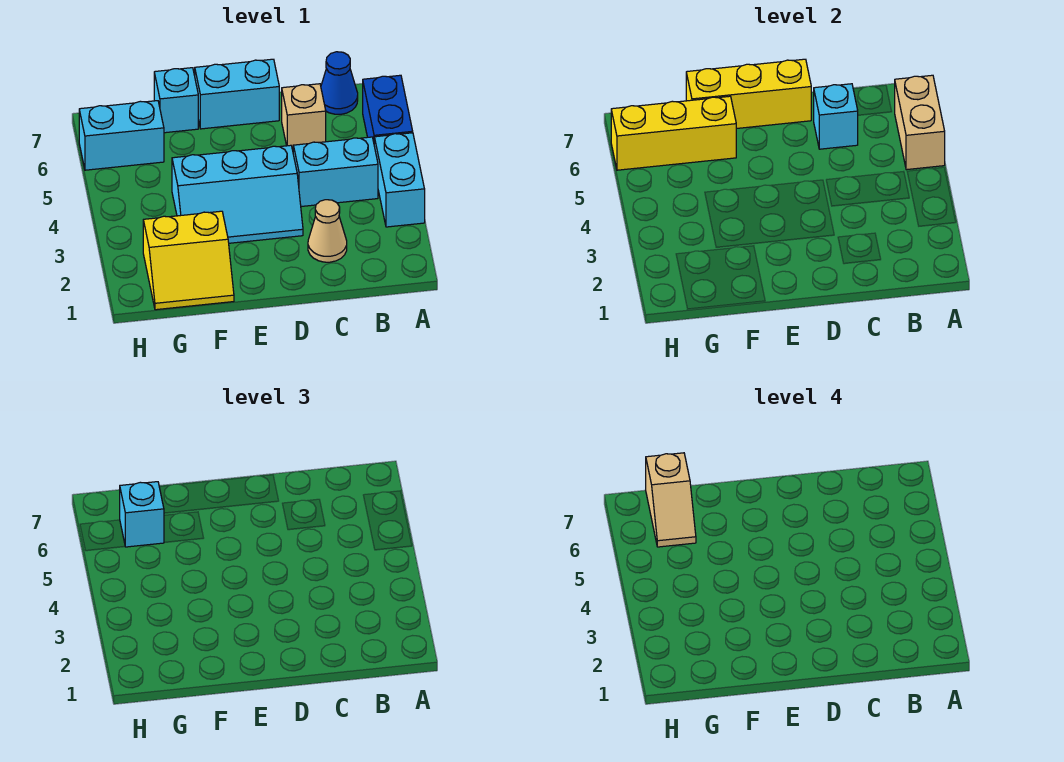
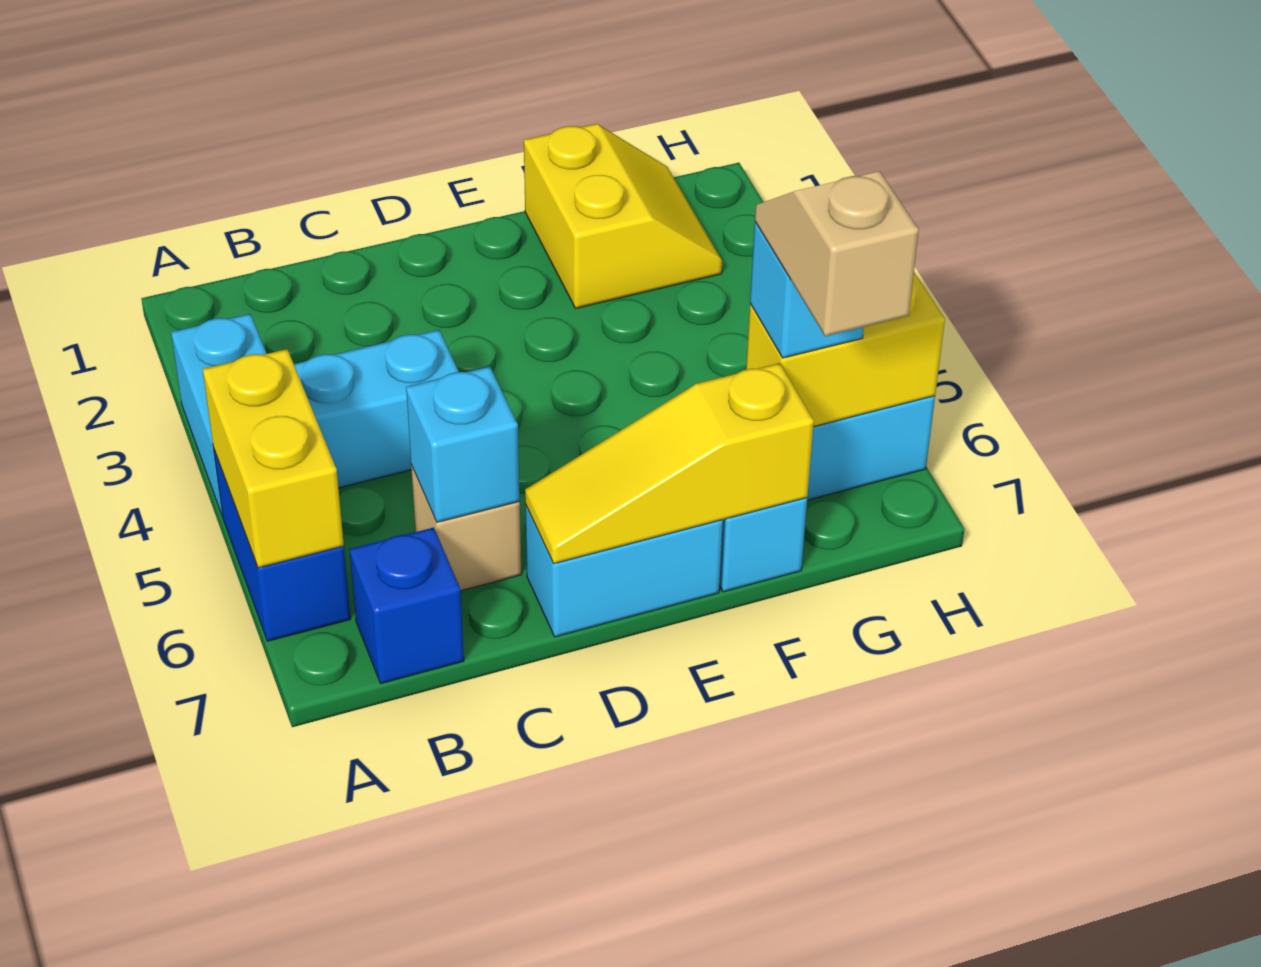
tan 1x2 brick [895,75,945,170] -> yellow 1x2 brick [203,349,344,568]
blue 1x1 cone [321,52,358,114] -> blue 1x1 brick [350,528,464,684]
tan 1x1 cone [308,200,347,262] -> none
cyan 2x3 slope [172,145,303,243] -> none
yellow 1x3 brick [686,59,811,129] -> yellow 1x3 slope [525,363,814,564]
yellow 2x2 slope [143,211,234,310] -> yellow 2x2 slope turned to [524,124,722,308]
yellow 1x3 brick [611,96,736,170] -> yellow 1x2 brick [746,272,945,427]

